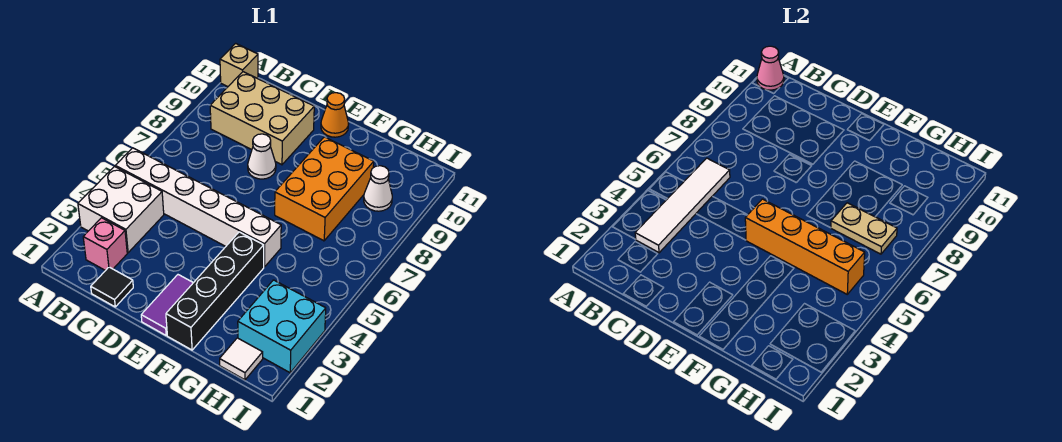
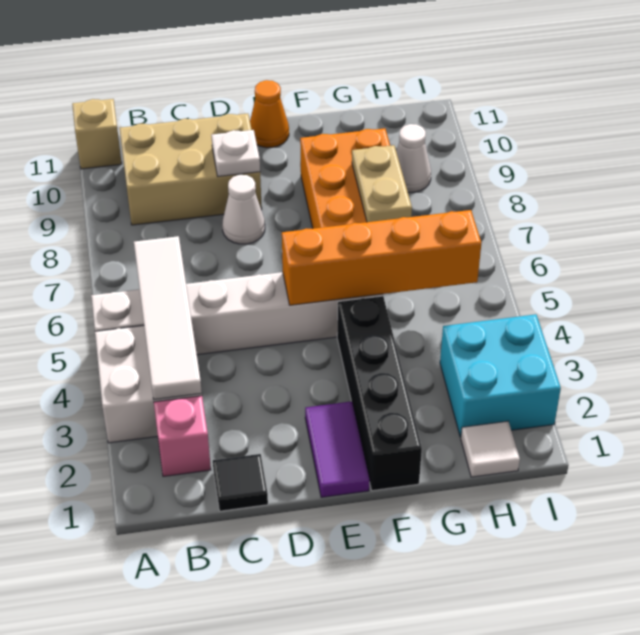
pink 1x1 cone [757,46,784,90] -> none
none -> white 1x1 plate [211,130,260,176]
tan 1x2 plate [831,203,897,254] -> tan 1x2 plate turned to [352,145,412,222]

